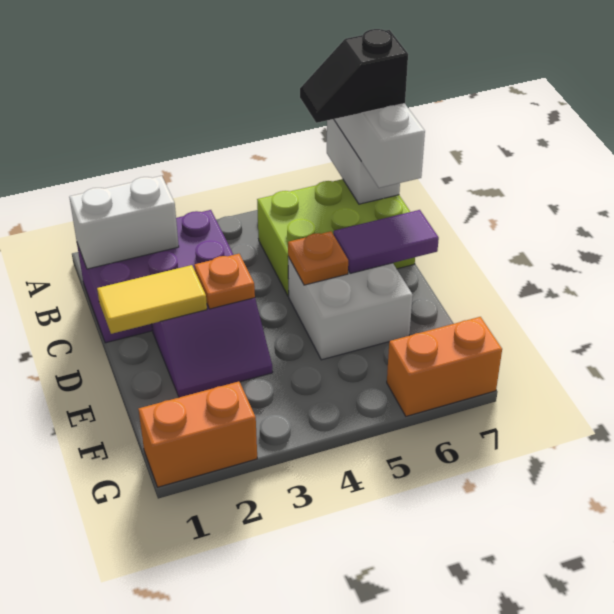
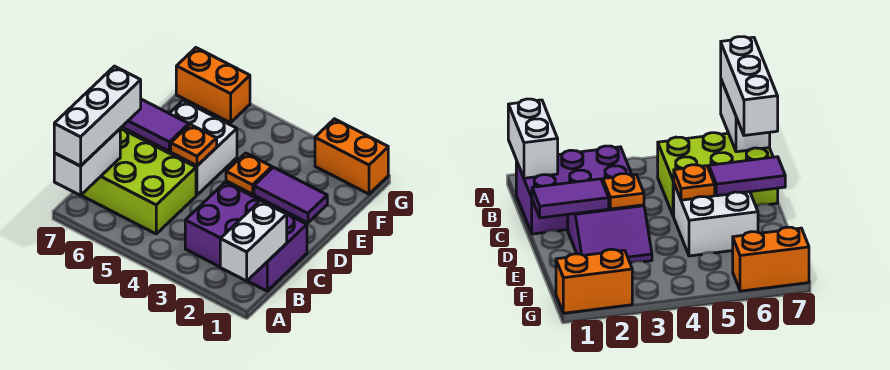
white 1x2 brick [69,176,179,269] -> white 1x2 brick turned to [220,201,287,281]
black 1x2 slope [300,29,408,123] -> none
yellow 1x2 tile [97,265,207,334] -> purple 1x2 tile [254,167,327,223]

